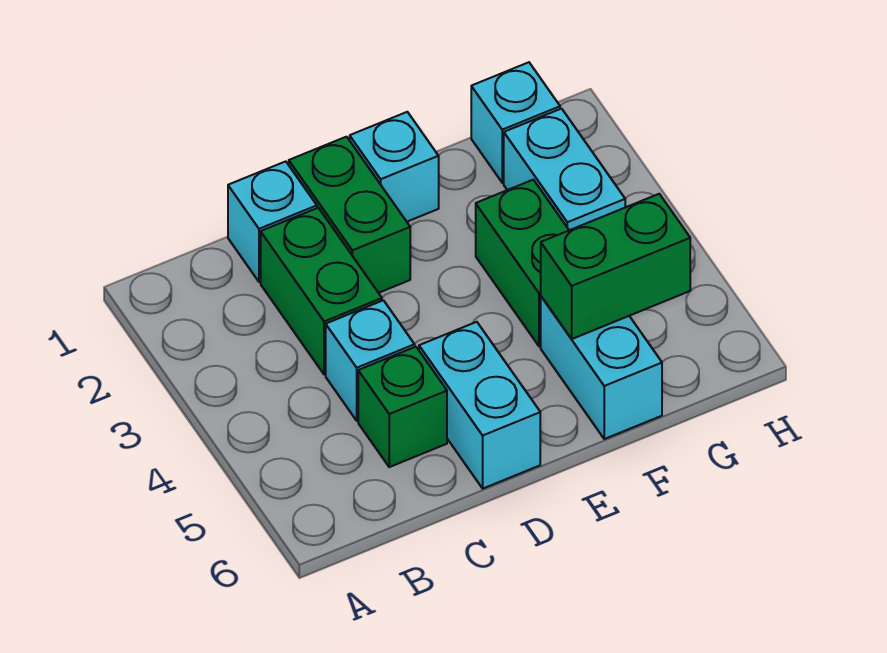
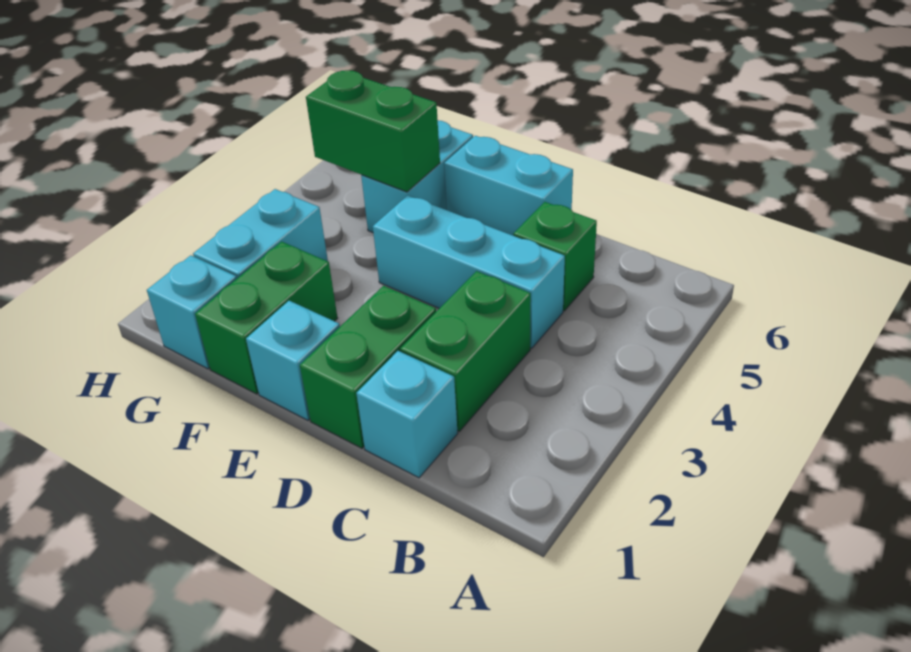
cyan 1x1 brick [326,300,415,421] -> cyan 1x3 brick [373,195,565,348]
cyan 1x2 brick [419,322,540,488] -> cyan 1x2 brick turned to [444,136,573,235]
green 1x2 brick [476,180,569,346] -> green 1x2 brick moved to [195,242,338,394]

